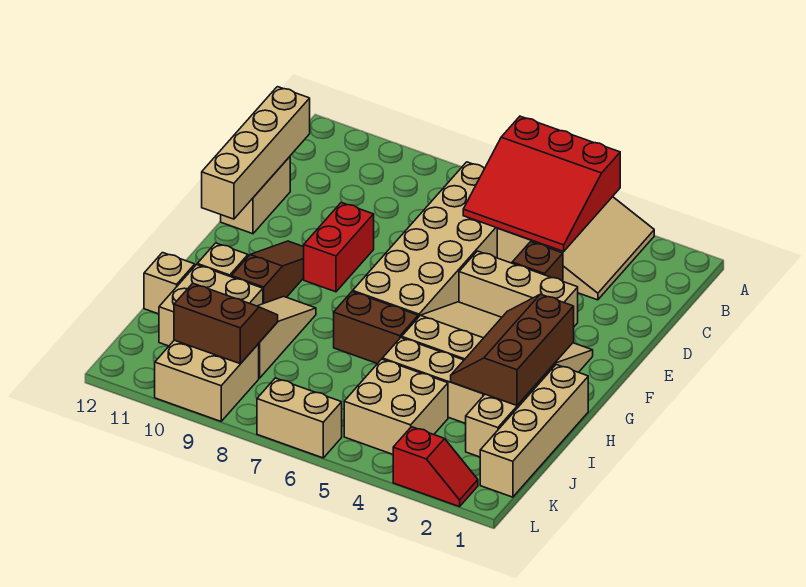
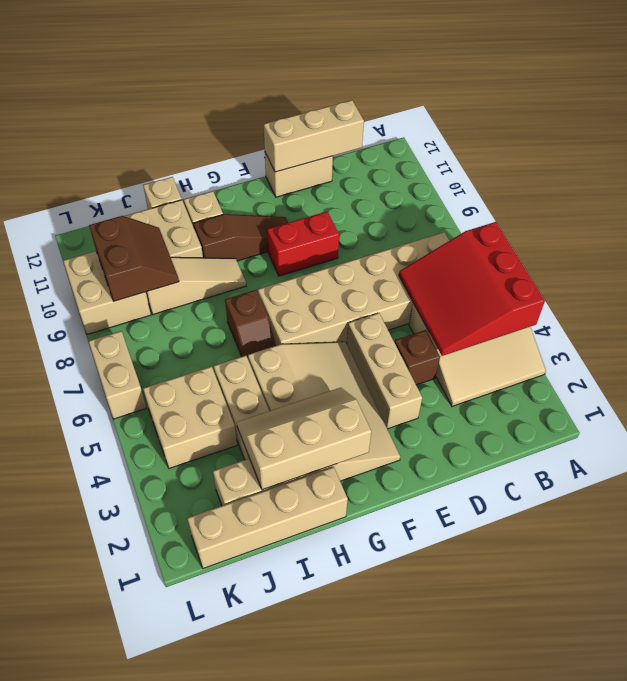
tan 1x4 brick [202,87,310,219] -> tan 1x3 brick [264,100,364,172]
brown 2x3 slope [451,294,574,406] -> tan 2x3 slope [237,388,371,490]
brown 1x2 brick [334,292,418,364] -> brown 1x2 slope [225,290,276,358]
red 1x2 slope [393,427,478,507] -> none

